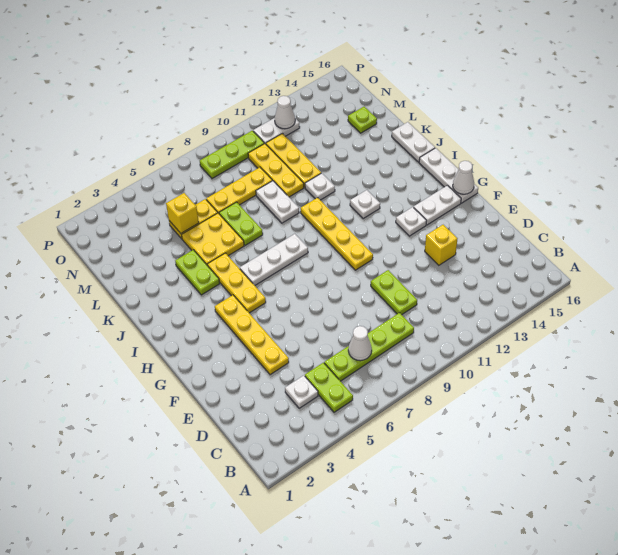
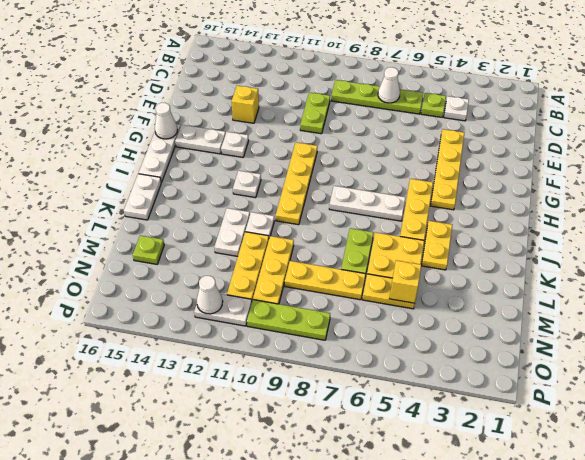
lime 1x2 plate [305,363,353,412] -> lime 1x1 plate [421,93,446,117]
lime 1x2 plate [175,250,220,295] -> yellow 1x2 plate [422,221,452,270]
white 1x2 plate [256,181,299,223] -> white 1x2 plate moved to [214,208,250,256]

